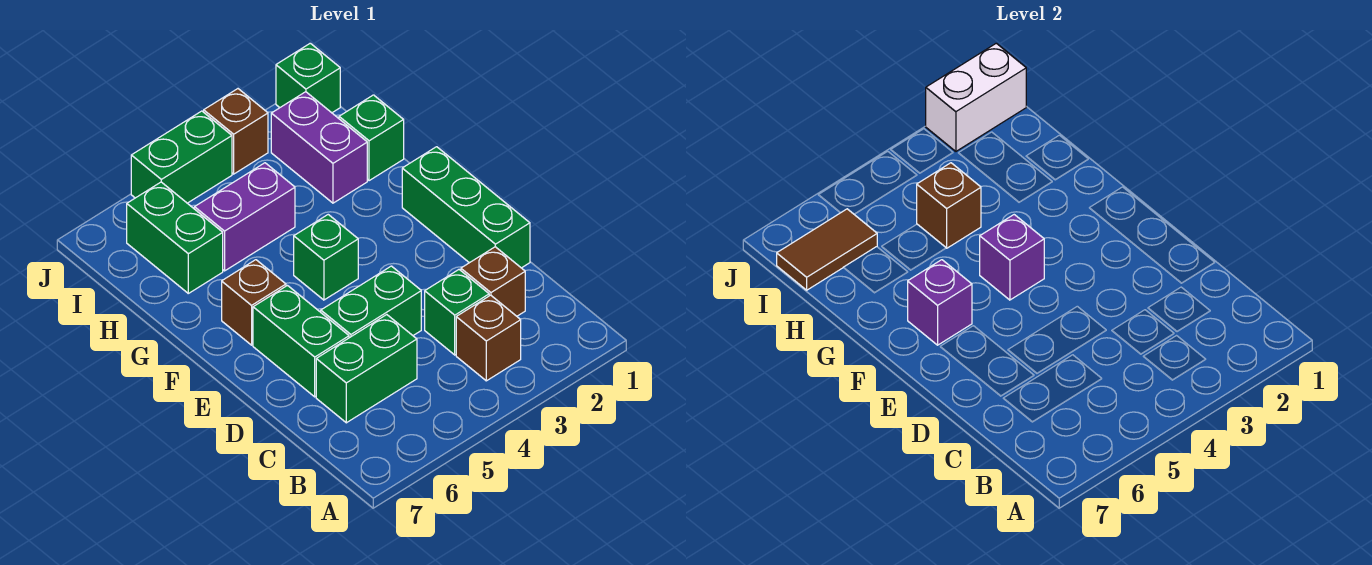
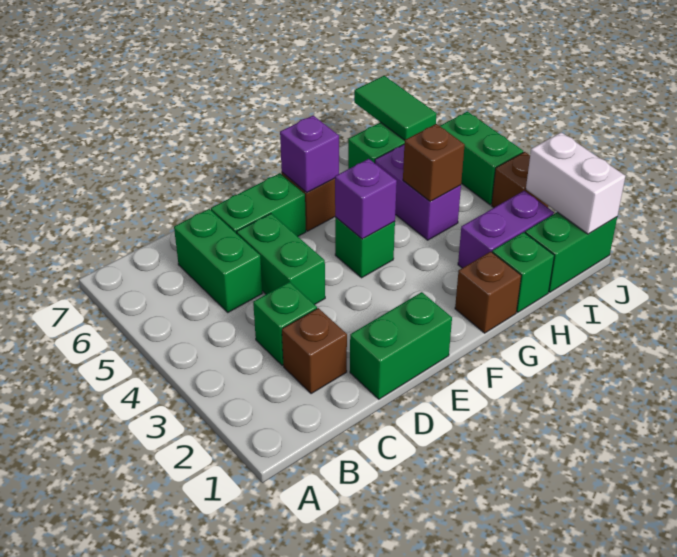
brown 1x1 brick [456,295,521,381] -> brown 1x1 brick moved to [455,252,521,333]
green 1x3 brick [402,147,530,268] -> green 1x2 brick [350,292,452,399]
brown 1x2 tile [777,209,877,290] -> green 1x2 tile [354,76,437,140]
green 1x1 brick [276,43,340,113] -> green 1x2 brick [525,212,617,292]

